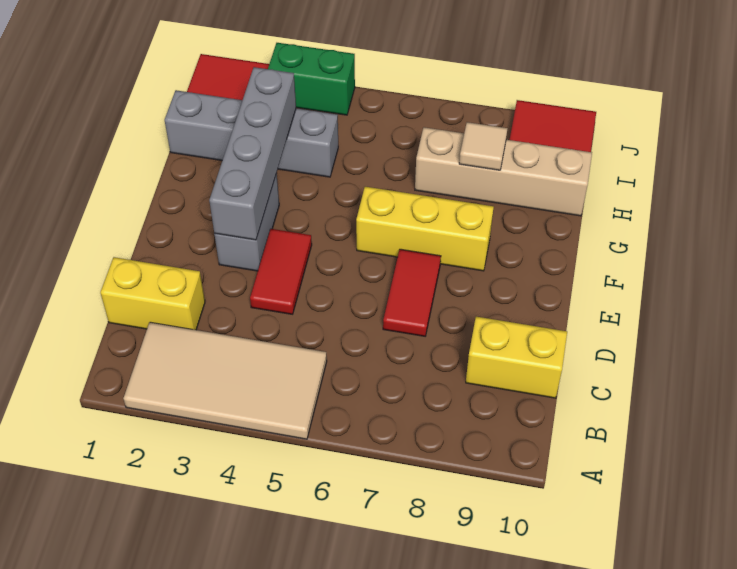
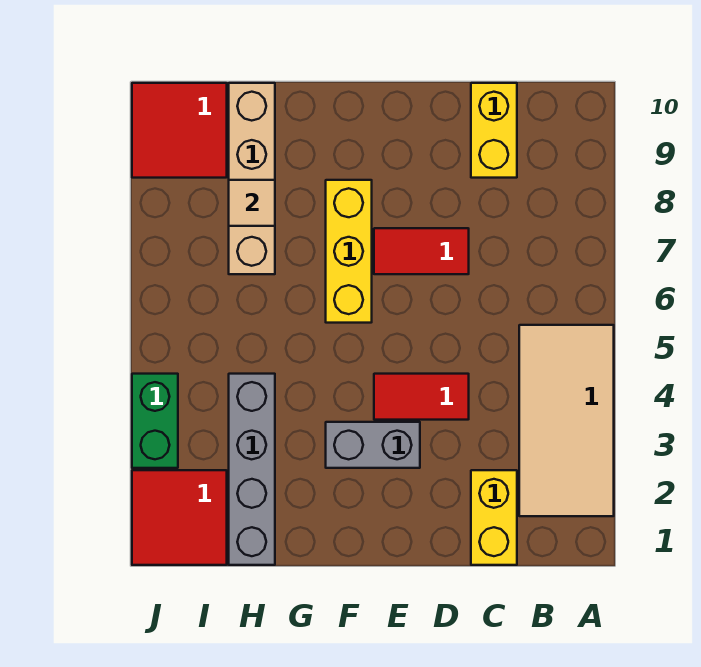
grey 1x4 brick [209,67,296,240] -> none

